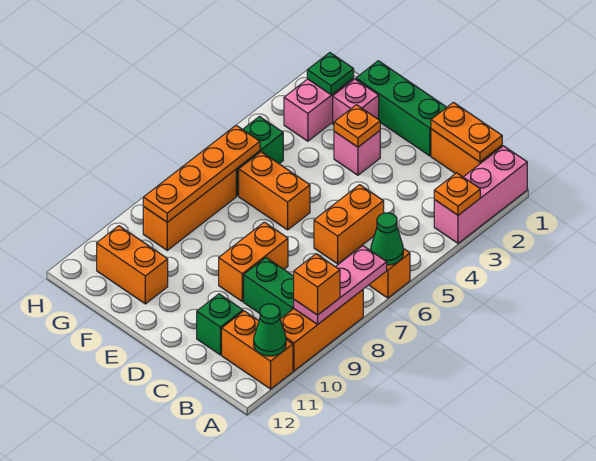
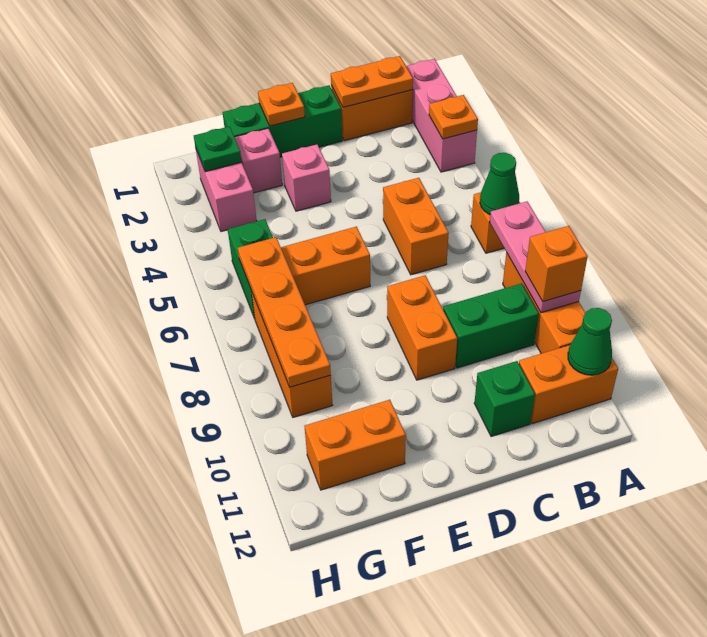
orange 1x1 plate [334,105,380,147] -> orange 1x1 plate moved to [258,83,305,126]

